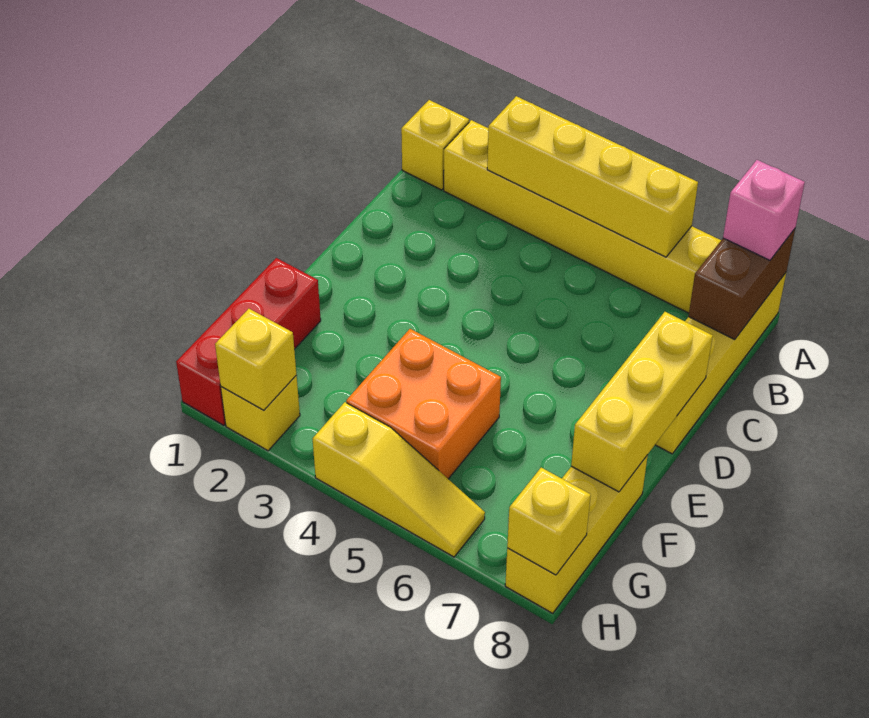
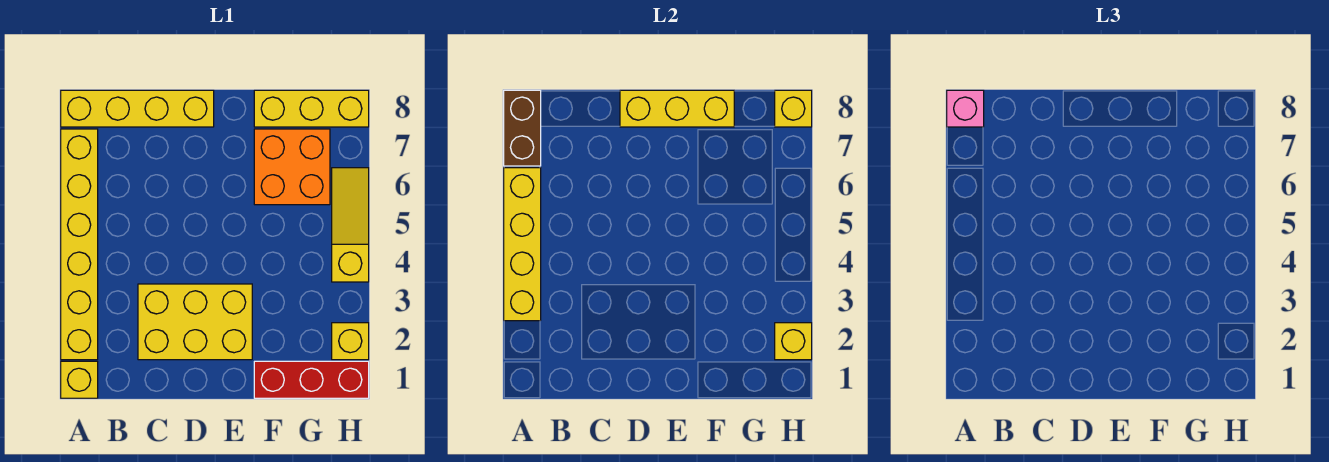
brown 1x2 brick [688,229,795,340] -> brown 1x2 brick turned to [504,90,541,166]
none -> yellow 2x3 brick [138,284,252,360]
orange 2x2 brick [346,329,501,479] -> orange 2x2 brick moved to [254,129,330,205]

